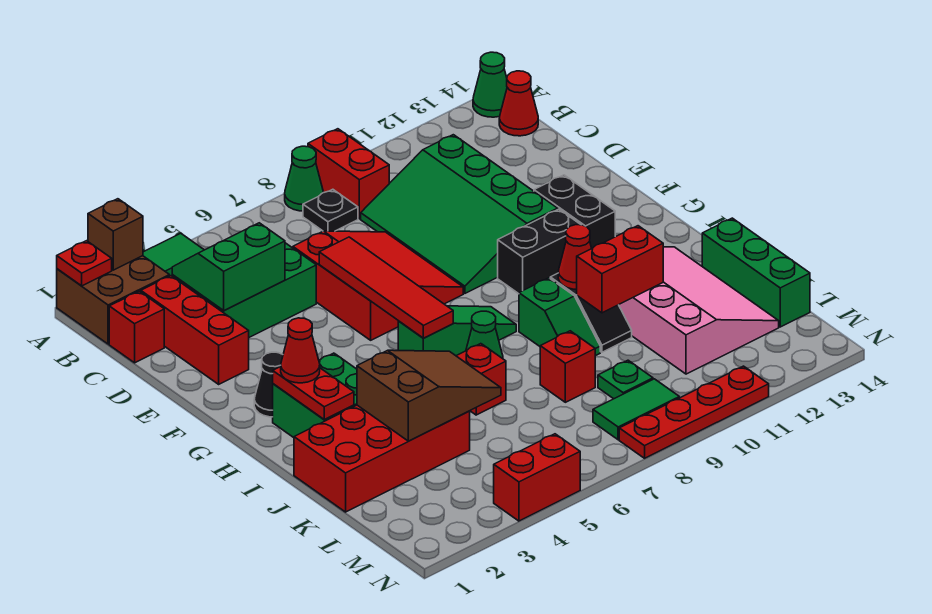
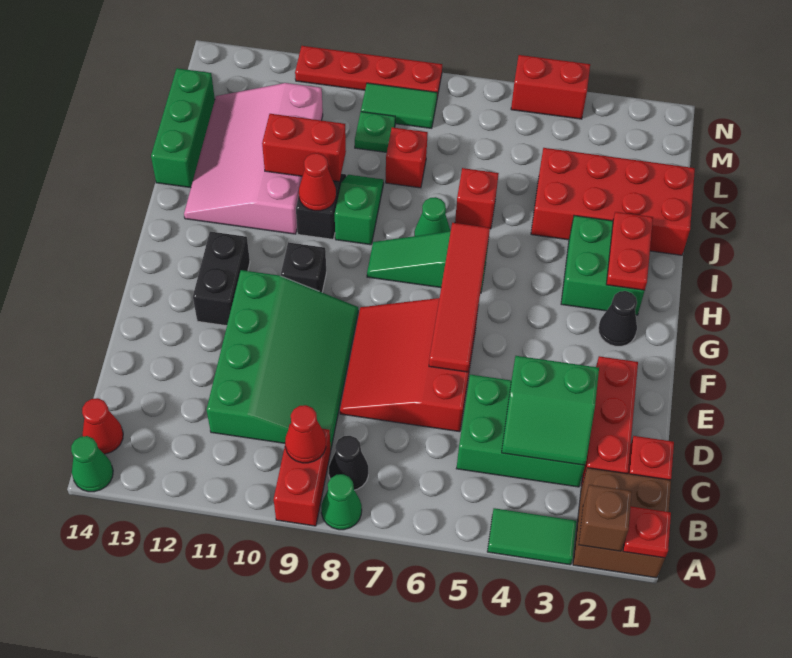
black 1x1 plate [303,189,358,231] -> black 1x1 cone [329,436,368,490]
black 1x2 brick [498,209,581,294] -> black 1x1 brick [281,242,326,292]
red 1x1 cone [281,318,320,383] -> red 1x1 cone moved to [285,405,326,463]
brown 2x3 slope [357,350,501,441] -> none

